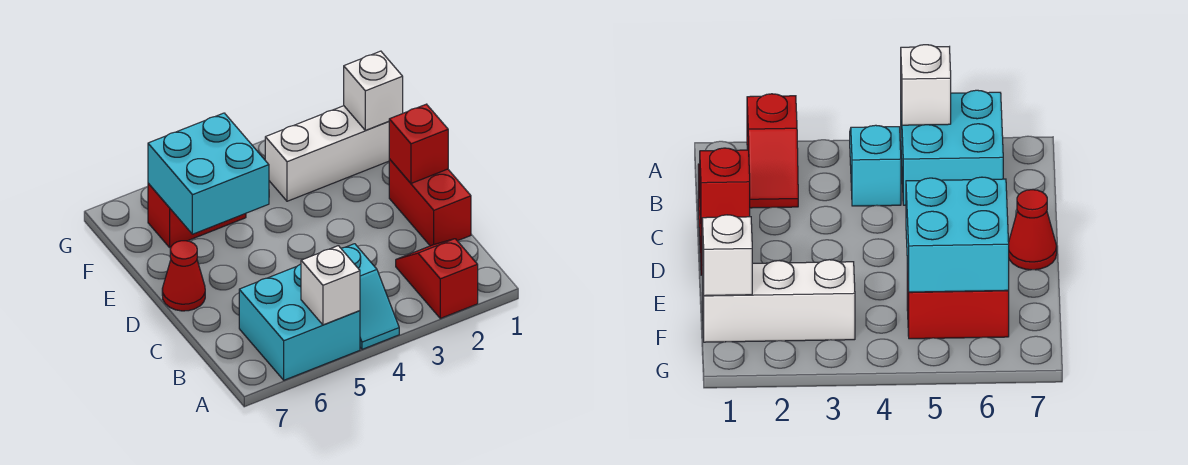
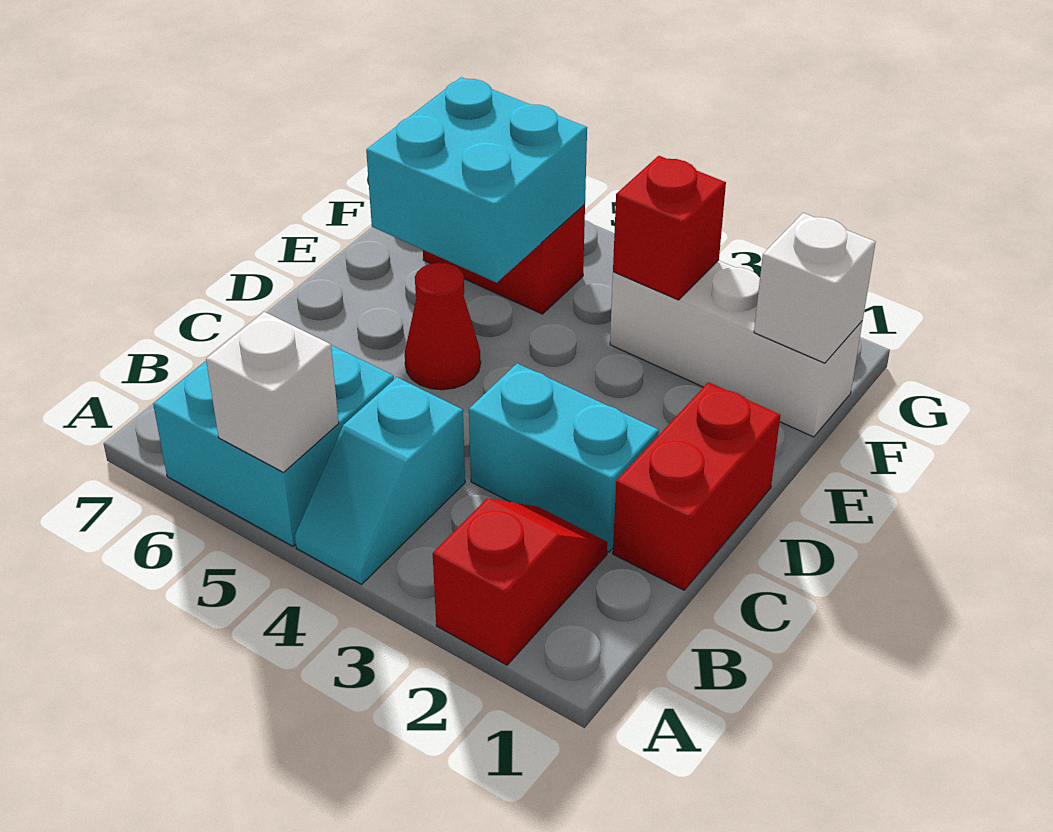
none -> cyan 1x2 brick [469,363,659,552]
red 1x1 brick [389,104,448,183] -> red 1x1 brick moved to [613,156,726,300]
red 1x1 cone [162,241,205,311] -> red 1x1 cone moved to [405,263,481,390]

